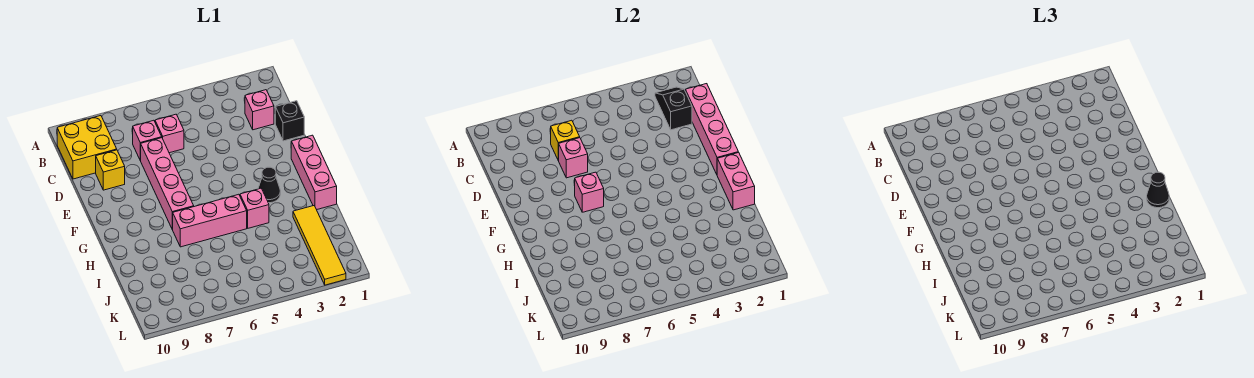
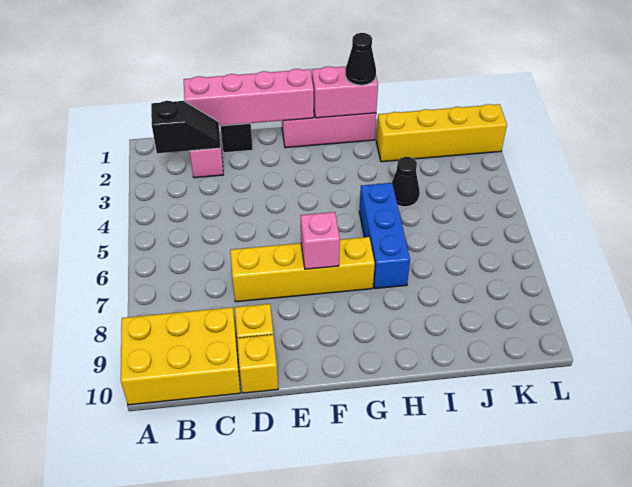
black 1x2 slope [655,87,692,130] -> black 1x2 slope turned to [151,101,221,153]
yellow 2x2 brick [57,116,117,179] -> yellow 2x3 brick [121,307,240,405]
pink 1x1 brick [155,114,184,153] -> none
pink 1x1 brick [133,120,162,160] -> none
yellow 1x1 brick [551,120,580,160] -> yellow 1x1 brick moved to [237,335,278,393]
pink 1x4 brick [140,138,194,229] -> yellow 1x4 brick [230,237,375,302]
pink 1x1 brick [558,138,588,178] -> none
black 1x1 cone [258,167,280,203] -> black 1x1 cone moved to [392,157,420,207]
pink 1x1 brick [240,188,269,228] -> none
pink 1x3 brick [172,194,247,247] -> blue 1x3 brick [359,183,410,288]
yellow 1x4 tile [293,206,346,285] -> yellow 1x4 brick [376,104,507,162]

